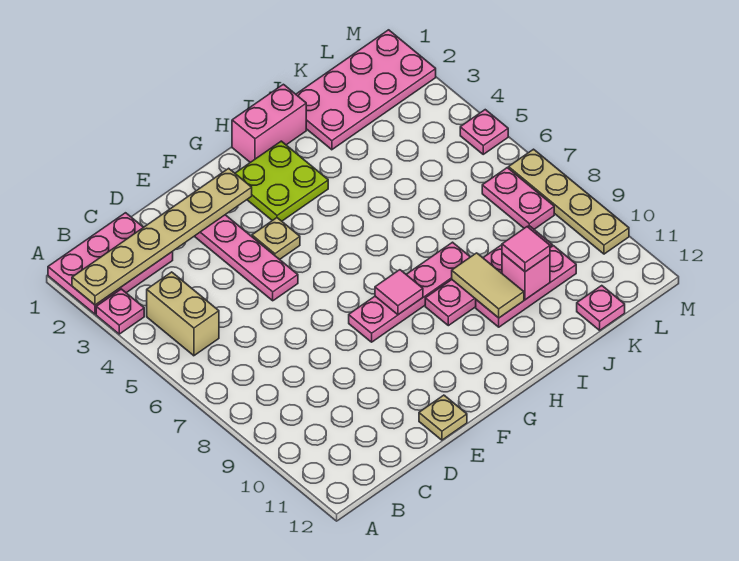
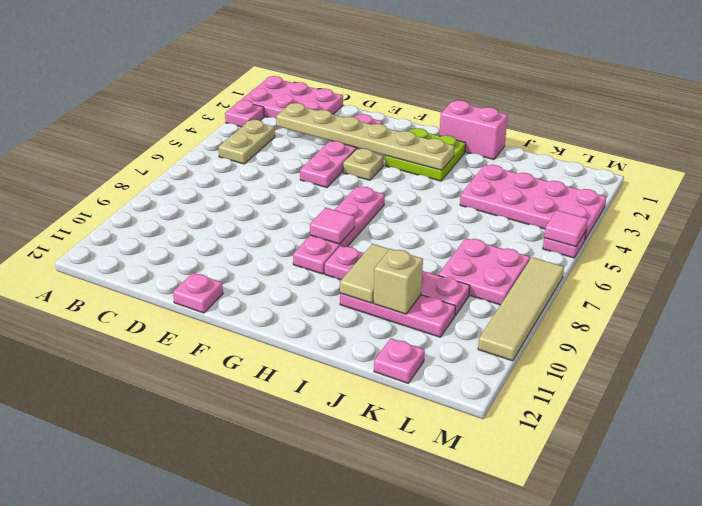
tan 1x6 plate [72,168,252,305] -> tan 1x6 plate moved to [276,103,455,170]
tan 1x2 brick [147,272,219,356] -> tan 1x2 plate [218,120,275,164]
tan 1x1 plate [419,395,467,440] -> pink 1x1 plate [173,273,223,313]
pink 1x4 plate [349,242,470,342] -> pink 1x4 plate turned to [293,186,385,274]
pink 2x4 plate [296,30,436,150] -> pink 2x4 plate moved to [460,165,606,239]
pink 1x1 brick [502,253,550,300] -> tan 1x1 brick [374,249,423,314]
pink 1x1 tile [502,227,550,272] -> pink 1x1 tile moved to [544,210,588,246]
pink 1x2 plate [482,168,554,229] -> pink 2x2 plate [438,238,530,305]
tan 1x4 plate [509,149,629,254] -> tan 1x4 tile [478,257,564,361]

